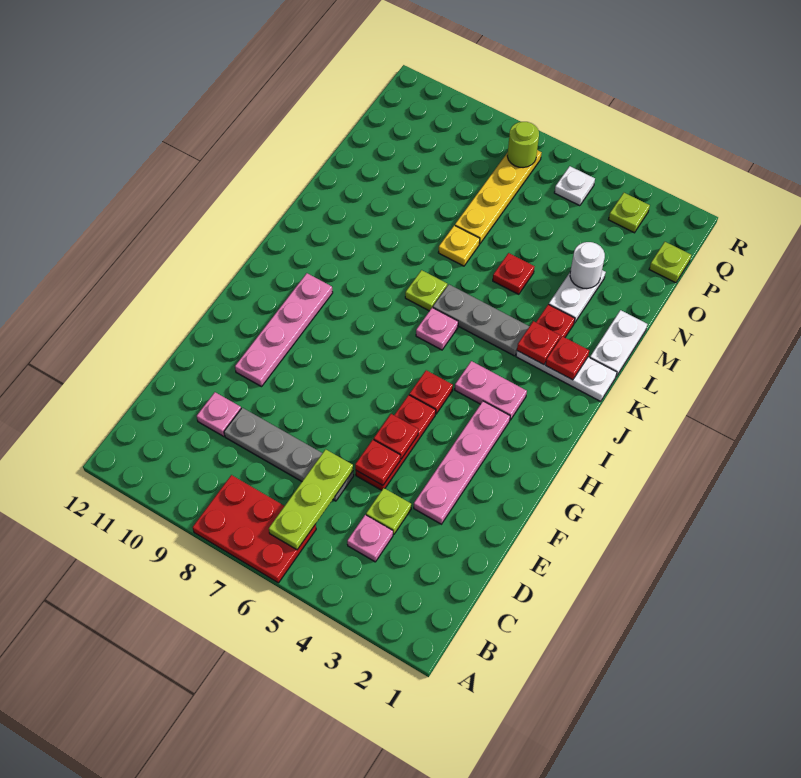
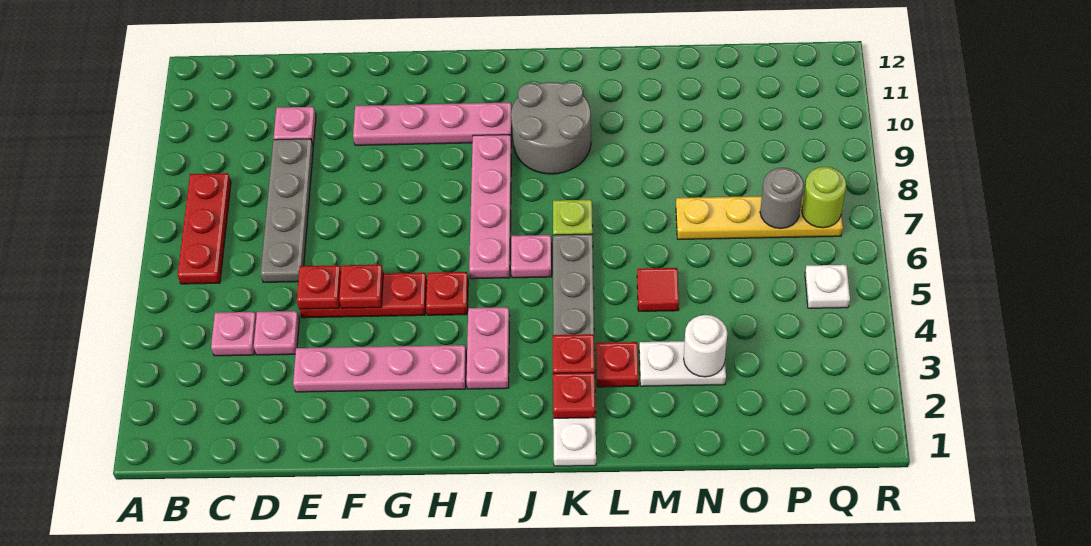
red 2x3 plate [193,475,316,583] -> red 1x3 plate [177,173,231,284]
lime 1x3 plate [269,449,353,550] -> none
lime 1x1 plate [366,488,411,534] -> pink 1x1 plate [254,311,299,355]
none -> pink 1x4 plate [469,135,512,279]
none -> grey 2x2 round brick [511,82,591,174]
white 1x2 plate [590,310,647,376] -> none
red 1x1 plate [493,253,534,294] -> red 1x1 tile [637,268,679,311]
yellow 1x1 plate [438,225,480,266] -> none
lime 1x1 plate [649,242,691,283] -> none
none -> grey 1x1 round brick [760,168,804,229]
lime 1x1 plate [608,193,650,233] -> none

